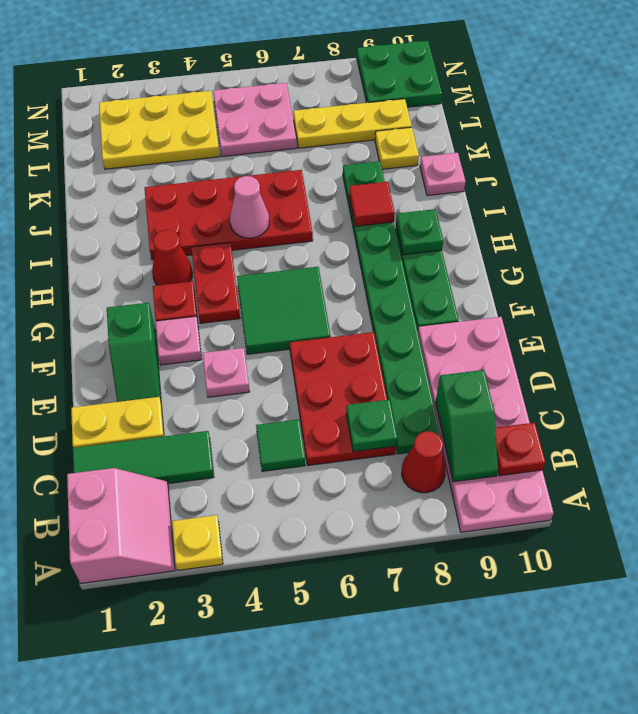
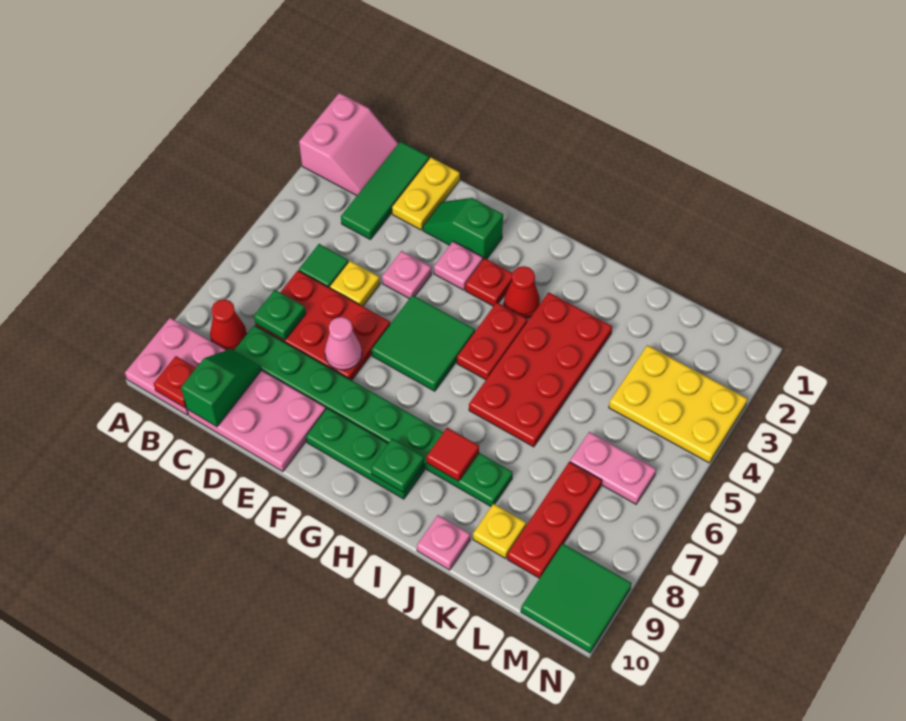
pink 2x2 slope [67,468,175,583] -> pink 2x2 slope turned to [299,93,398,196]
yellow 1x1 plate [172,515,223,570] -> yellow 1x1 plate moved to [330,261,380,306]
green 1x2 slope [435,370,498,482] -> green 1x2 slope turned to [181,349,262,427]
red 1x2 plate [191,243,240,323] -> red 1x2 plate turned to [457,302,527,380]
pink 1x1 cone [230,176,269,238] -> pink 1x1 cone moved to [325,317,362,370]
yellow 2x3 plate [99,91,220,169] -> yellow 2x3 plate turned to [609,345,747,463]
pink 2x2 plate [213,83,297,157] -> pink 1x2 plate [570,432,656,504]
yellow 1x3 plate [293,99,412,148] -> red 1x3 plate [507,462,602,578]
green 2x2 plate [357,41,442,107] -> green 2x2 tile [521,544,632,653]

